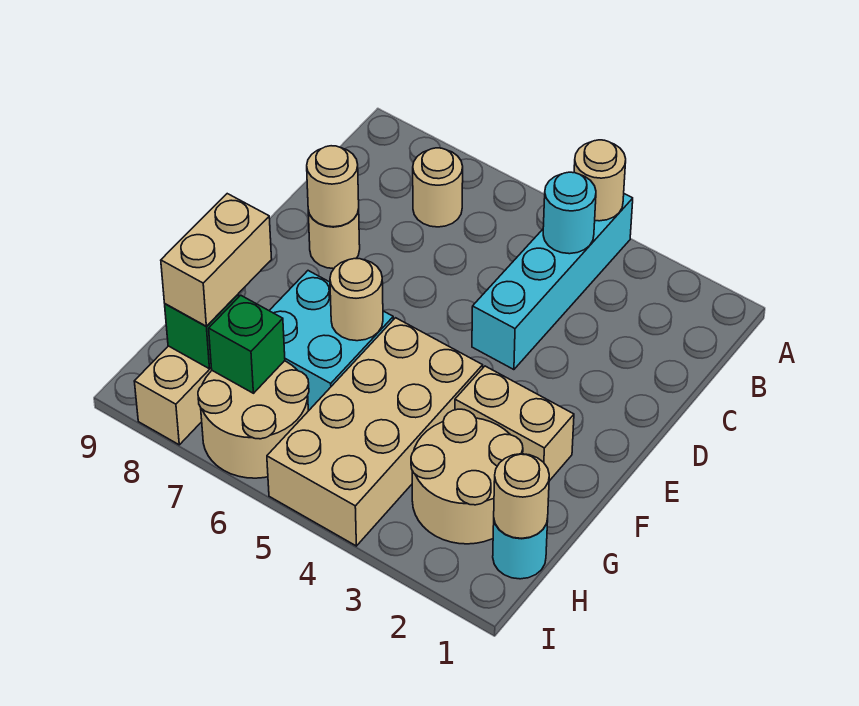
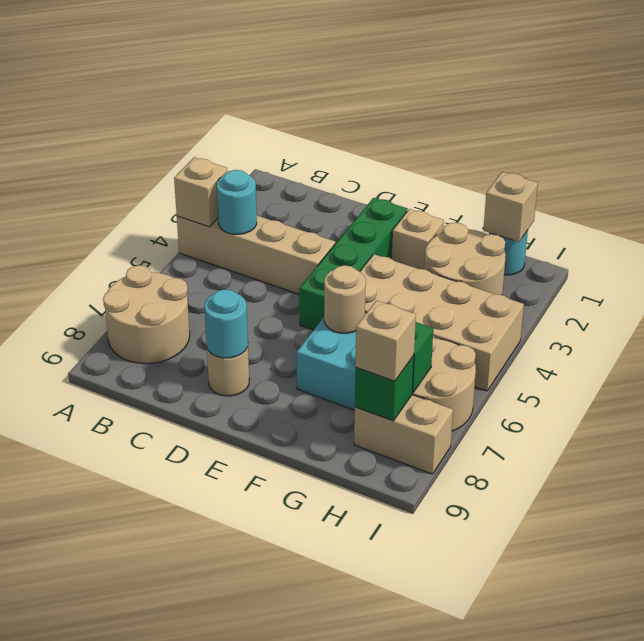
cyan 1x4 brick [472,194,633,370] -> tan 1x4 brick [177,216,335,294]
tan 1x1 round brick [574,140,626,221] -> tan 1x1 brick [174,157,227,227]
tan 1x1 round brick [413,148,463,227] -> tan 2x2 round brick [103,265,190,364]
tan 1x1 round brick [307,146,359,227] -> cyan 1x1 round brick [204,289,248,358]
none -> green 1x4 brick [299,198,408,330]
tan 1x2 brick [455,366,574,481] -> tan 1x1 brick [392,209,444,269]
tan 1x2 brick [161,194,272,326] -> tan 1x1 brick [355,301,416,381]
tan 1x1 round brick [494,454,549,538] -> tan 1x1 brick [483,172,538,242]

